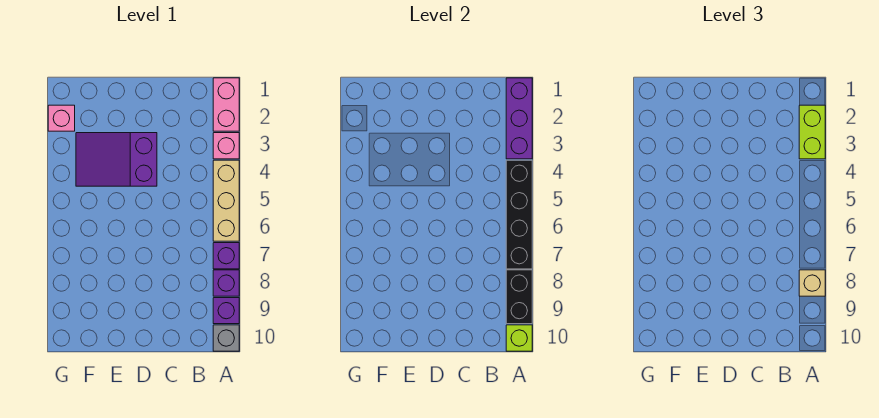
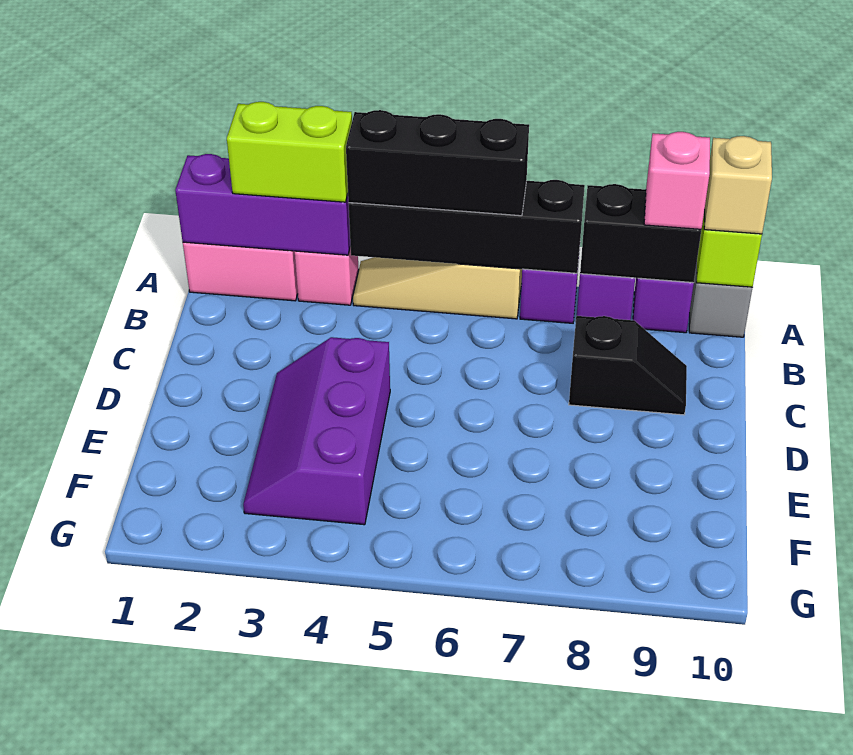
tan 1x3 brick [213,160,239,241] -> tan 1x3 slope [353,257,522,319]
none -> black 1x3 brick [346,110,529,216]
tan 1x1 brick [799,270,825,296] -> tan 1x1 brick moved to [704,136,772,234]
none -> black 1x2 slope [569,316,687,415]
purple 2x3 slope [76,133,157,186] -> purple 2x3 slope turned to [243,337,390,525]
pink 1x1 brick [48,105,75,131] -> pink 1x1 brick moved to [644,132,710,229]

